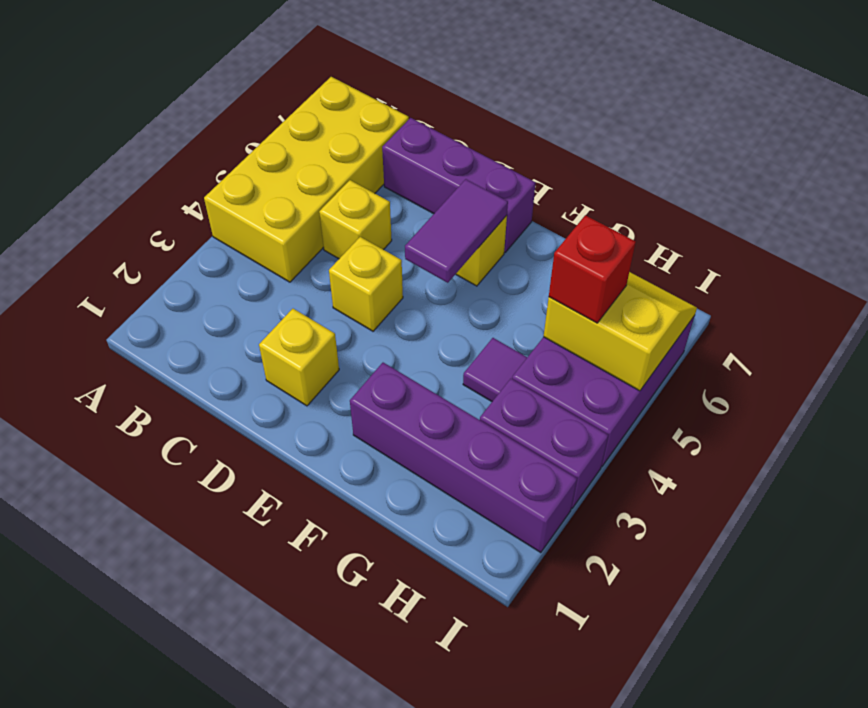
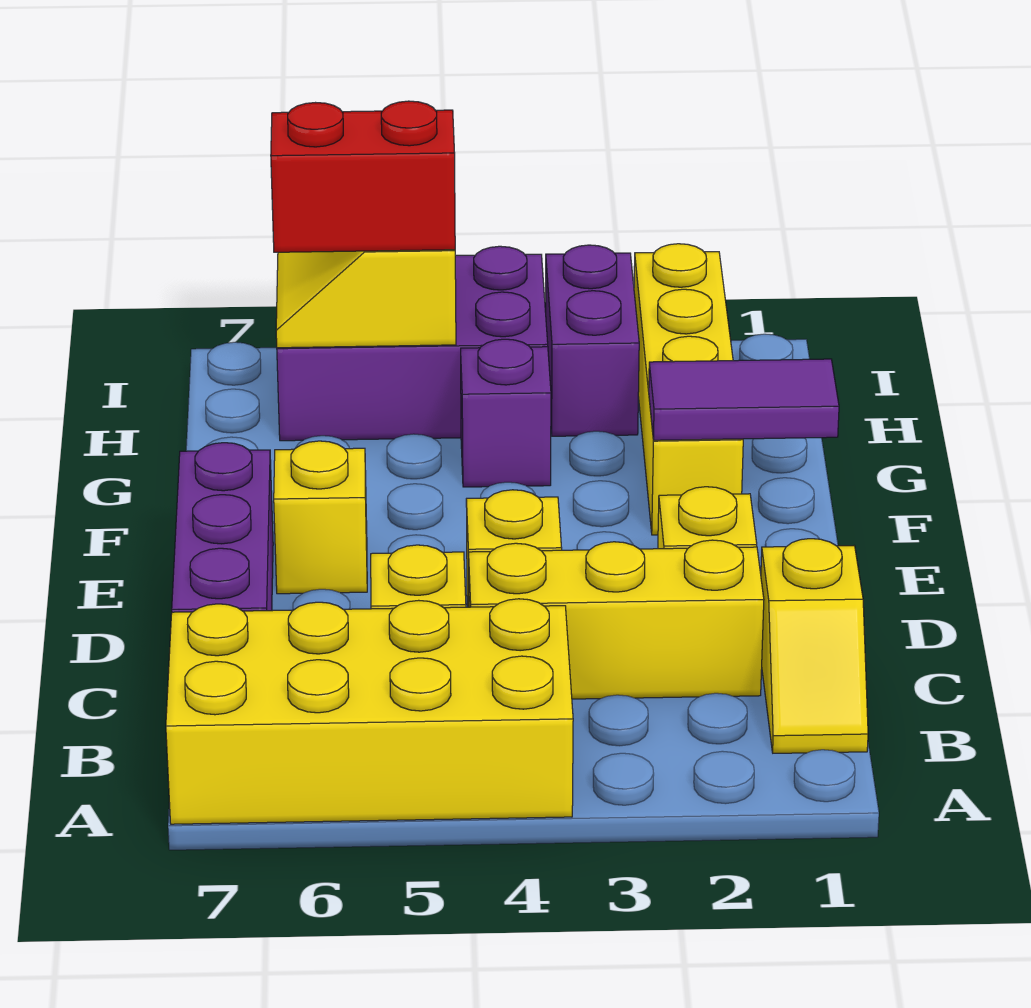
none -> yellow 1x2 slope [761,539,868,753]
none -> yellow 1x3 brick [469,540,764,699]
purple 1x2 tile [405,179,508,283] -> purple 1x2 tile moved to [649,359,839,440]
purple 1x4 brick [350,363,577,553] -> yellow 1x4 brick [634,244,743,535]
purple 1x1 tile [463,338,527,401] -> purple 1x1 brick [461,339,551,487]
red 1x1 brick [549,215,636,323] -> red 1x2 brick [271,101,455,252]

